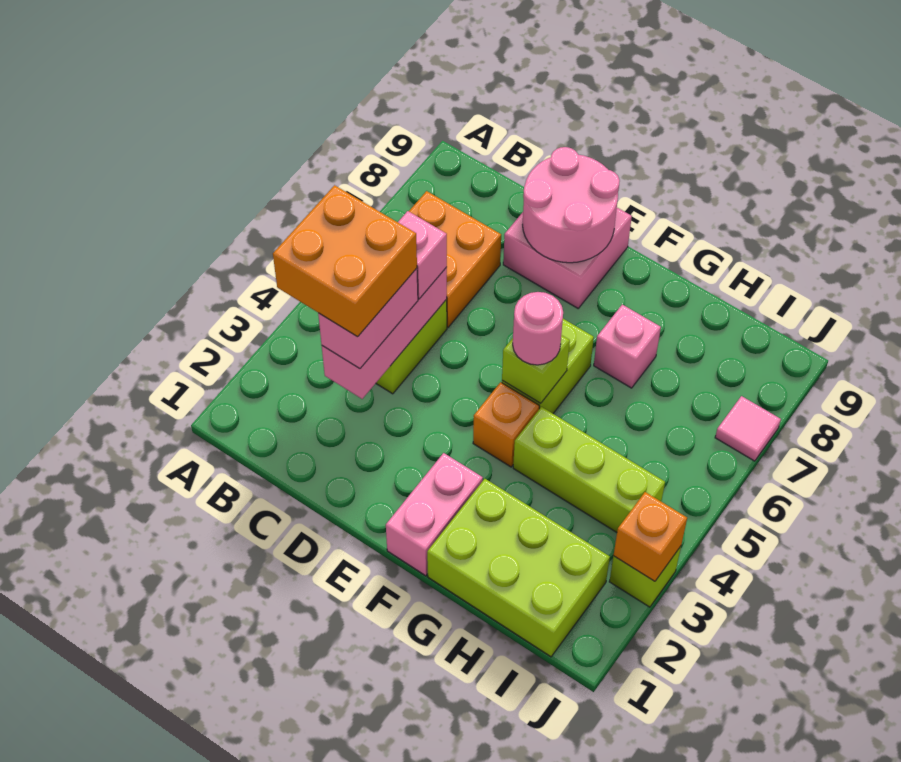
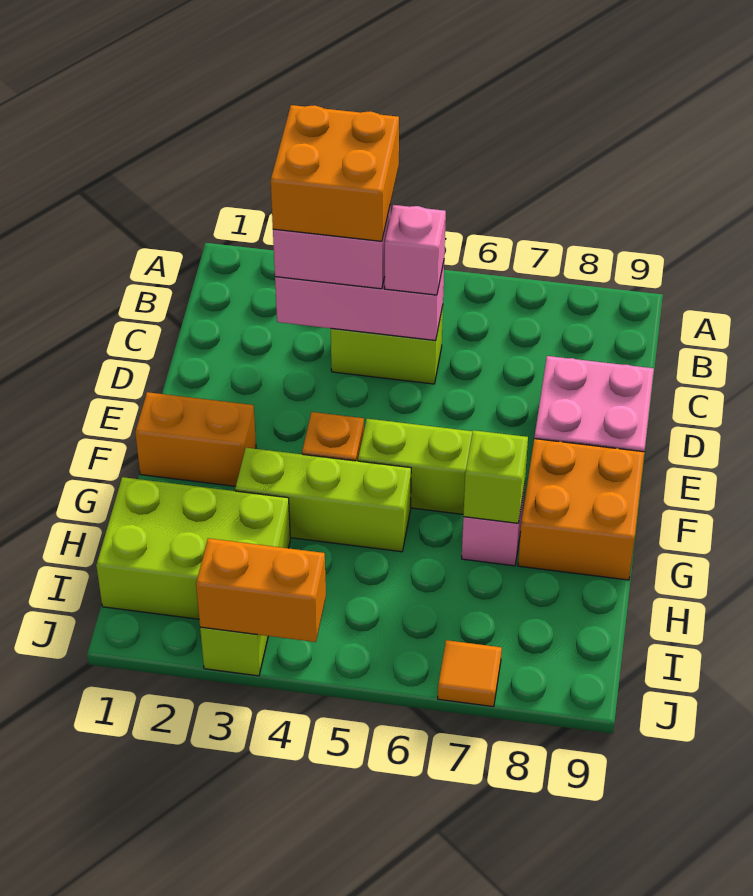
orange 2x2 brick [409,191,501,327] -> orange 2x2 brick moved to [518,439,644,580]
pink 2x2 round brick [523,147,620,263] -> none
pink 1x2 brick [386,453,483,576] -> orange 1x2 brick [135,392,256,486]
lime 1x1 brick [502,335,570,403] -> lime 1x1 brick moved to [463,430,528,523]
pink 1x1 round brick [513,292,563,365] -> none
lime 2x3 brick [427,479,610,657] -> lime 2x3 brick turned to [96,477,290,619]
lime 1x3 brick [513,407,665,532] -> lime 1x3 brick turned to [235,448,411,552]
orange 1x1 brick [614,492,687,581] -> orange 1x2 brick [196,538,326,642]
pink 1x1 tile [715,396,781,461] -> orange 1x1 tile [438,640,502,707]

